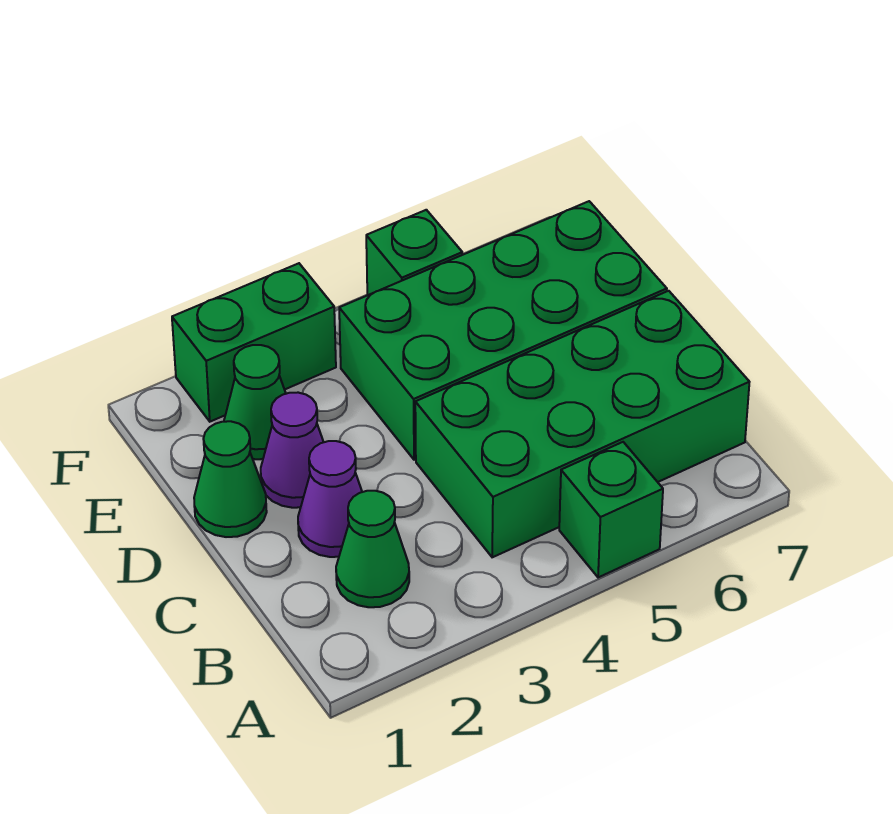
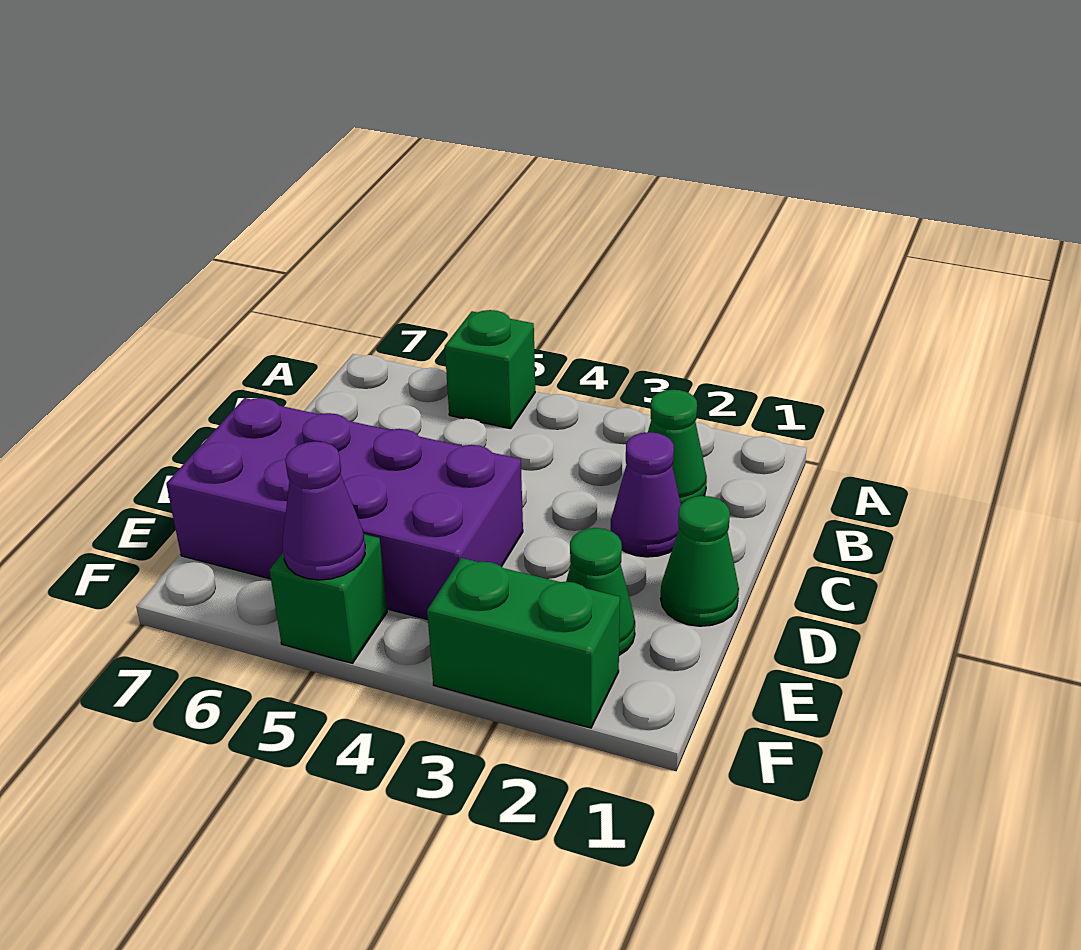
green 2x4 brick [415,291,749,557] -> none
purple 1x1 cone [261,393,323,508] -> purple 1x1 cone moved to [282,441,365,580]
green 2x4 brick [339,201,667,460] -> purple 2x4 brick [166,398,523,620]

